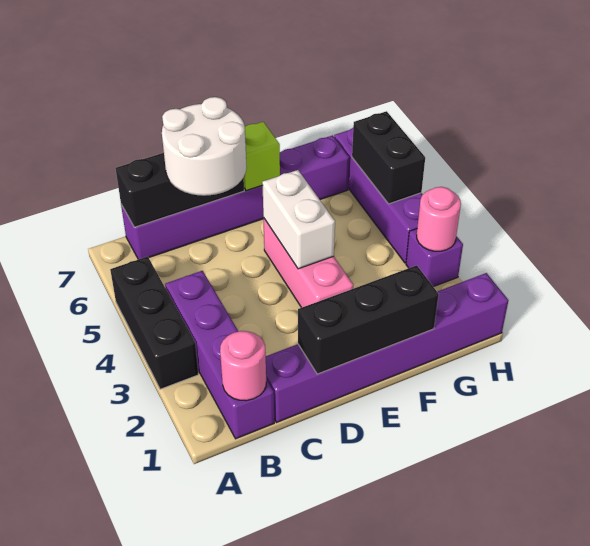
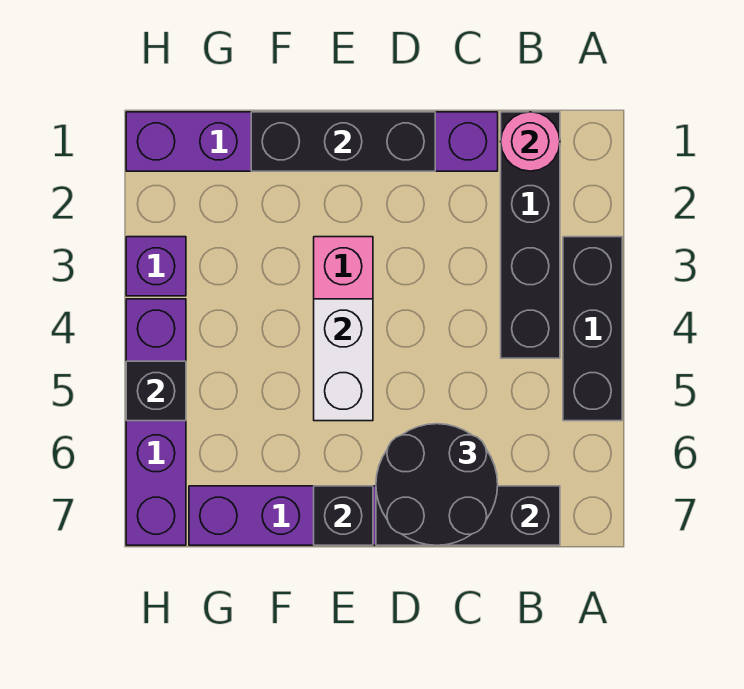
purple 1x4 brick [165,271,274,439] -> black 1x4 brick [501,112,560,358]
white 2x2 round brick [162,97,247,196] -> black 2x2 round brick [376,424,498,545]
lime 1x1 brick [244,122,280,191] -> black 1x1 brick [314,486,373,545]
pink 1x1 round brick [417,187,461,251] -> none
black 1x2 brick [352,111,425,204] -> black 1x1 brick [126,361,186,421]

